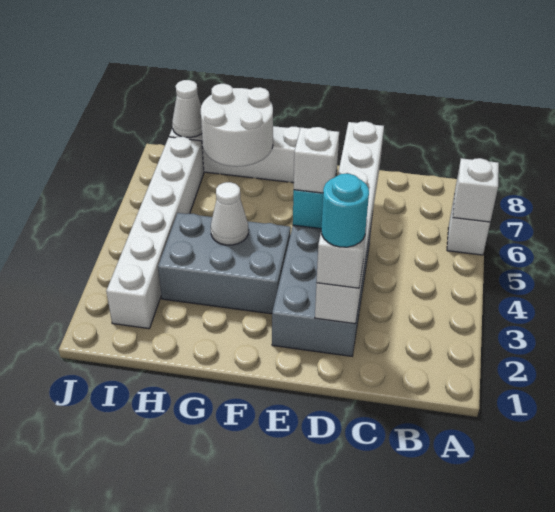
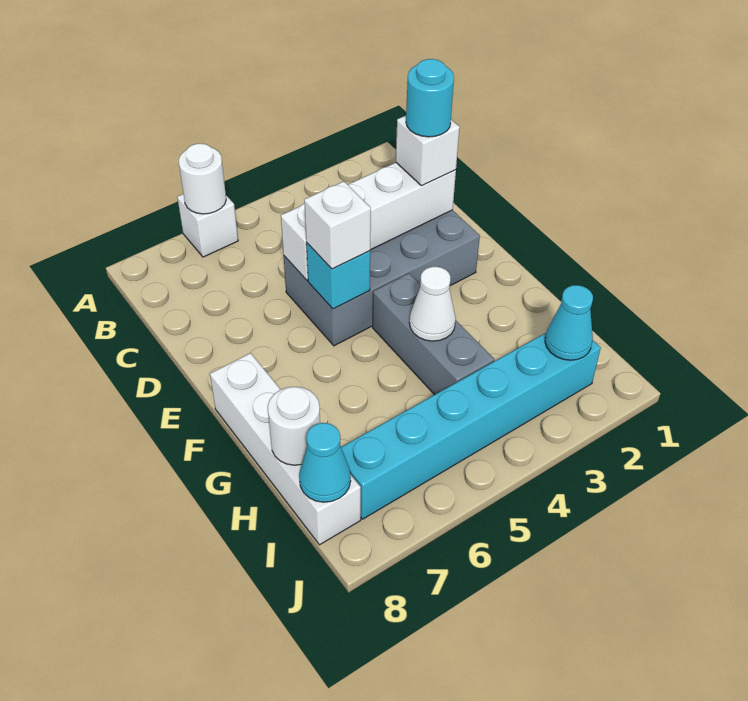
white 1x1 brick [453,158,499,222] -> white 1x1 round brick [179,144,226,214]
white 1x6 brick [315,121,384,324] -> white 1x4 brick [281,163,456,281]
grey 2x3 brick [158,213,291,314] -> grey 1x3 brick [373,273,494,395]
white 2x2 round brick [201,84,273,167] -> white 1x1 round brick [268,387,320,465]
white 1x6 brick [106,137,204,329] -> cyan 1x6 brick [341,333,601,519]
none -> cyan 1x1 cone [545,285,593,360]
white 1x1 cone [172,80,202,137] -> cyan 1x1 cone [299,423,351,502]

